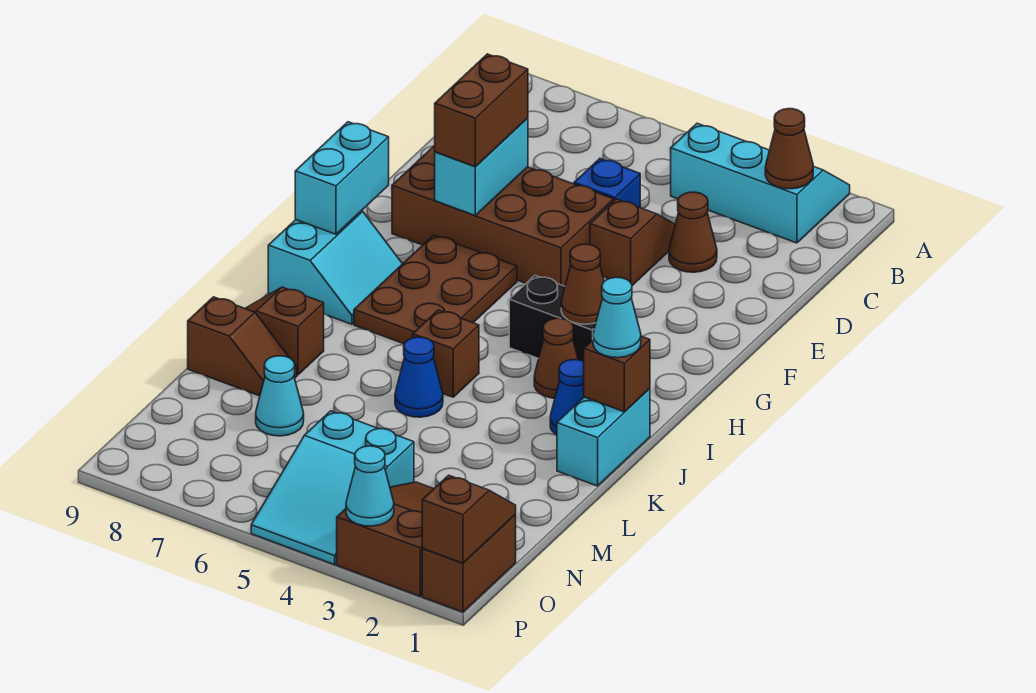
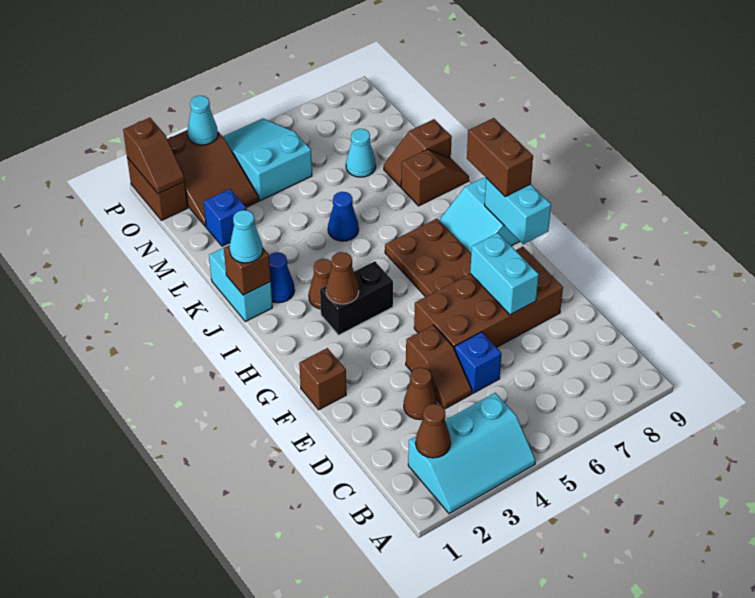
brown 1x2 brick [435,54,528,166] -> brown 1x2 brick moved to [467,118,533,197]
brown 1x1 brick [413,310,479,397] -> brown 1x1 brick moved to [299,348,346,410]
none -> blue 1x1 brick [204,189,247,246]

